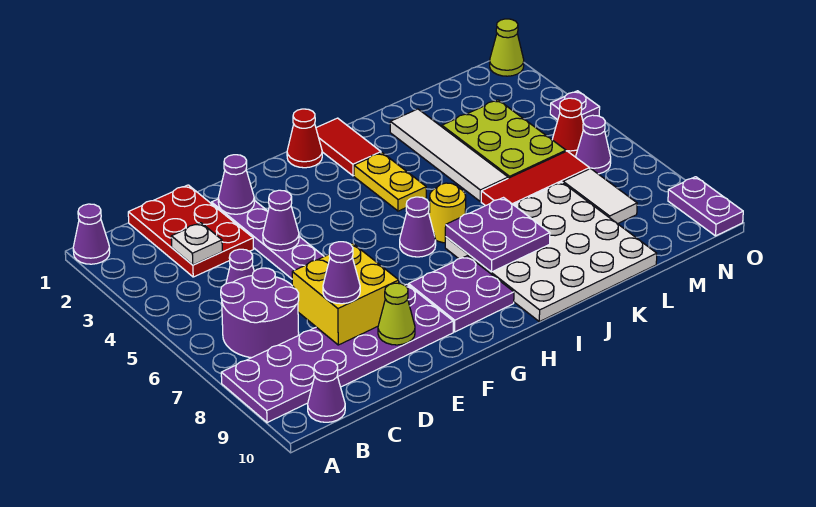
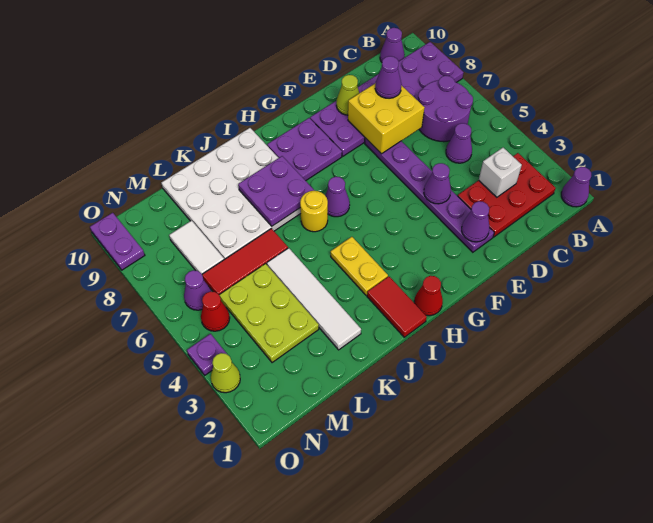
red 2x3 plate [128,185,253,277] -> red 2x3 plate turned to [458,153,556,237]
white 1x1 plate [171,223,222,265] -> white 1x1 brick [479,148,522,197]
lime 1x1 cone [490,19,524,76] -> lime 1x1 cone moved to [211,353,240,393]

